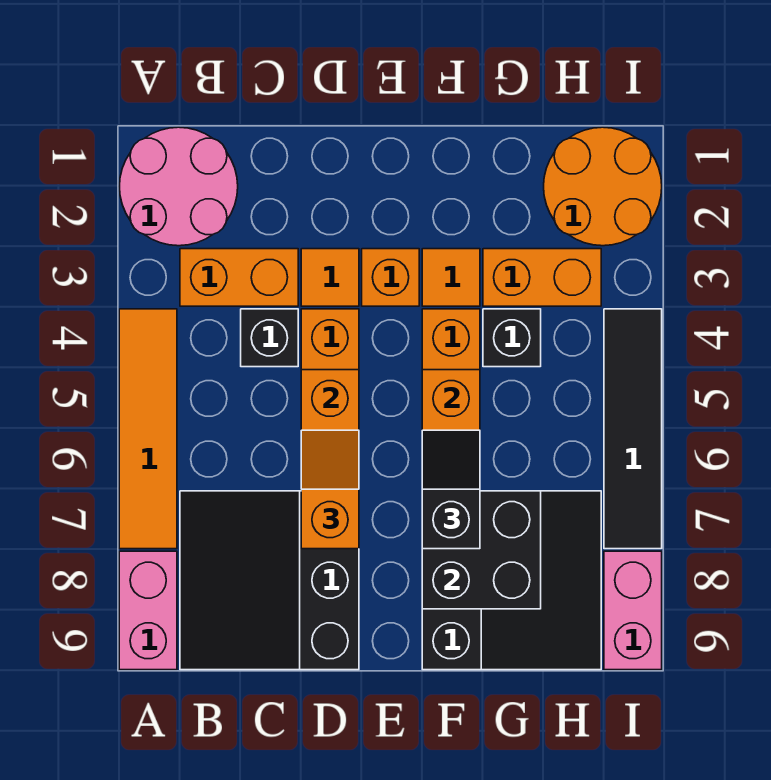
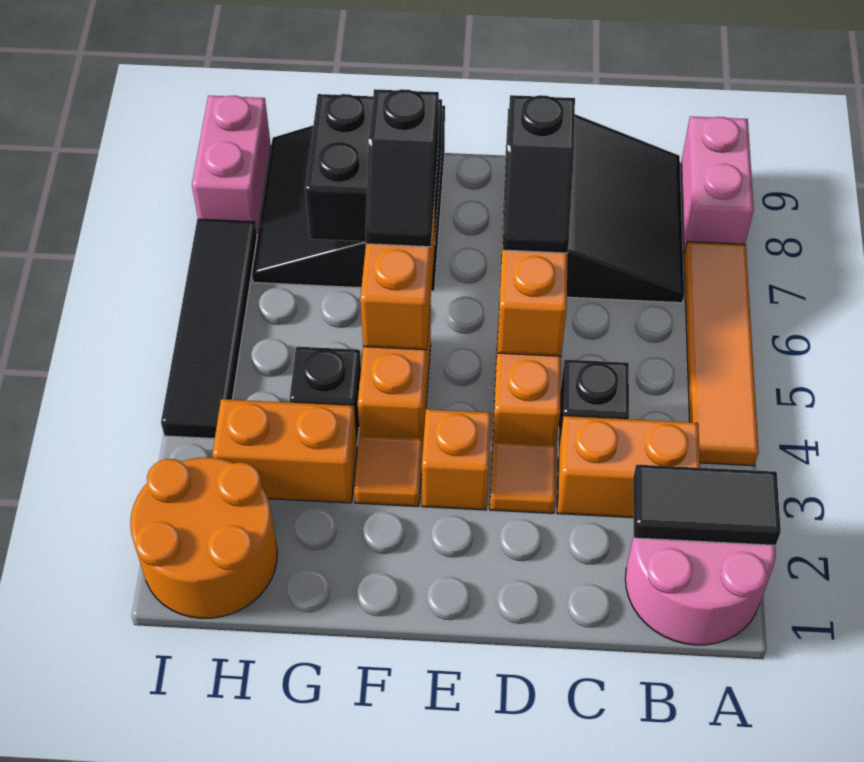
none -> black 1x2 tile [633,465,781,545]
orange 1x2 slope [301,430,359,549] -> black 1x2 slope [502,95,575,253]

